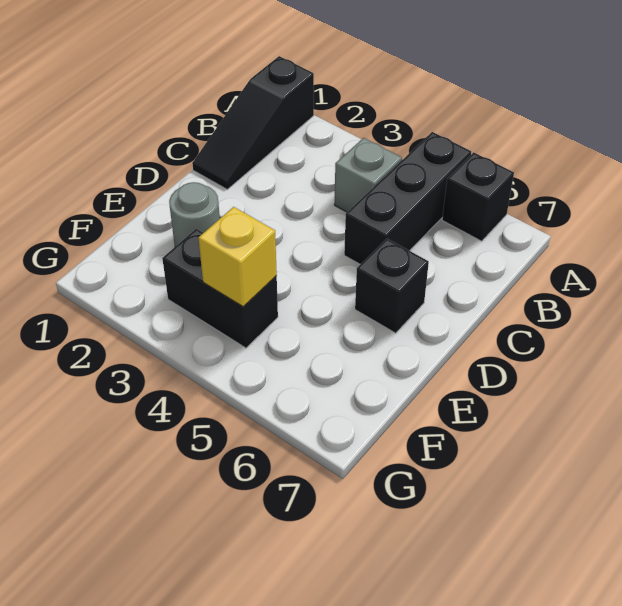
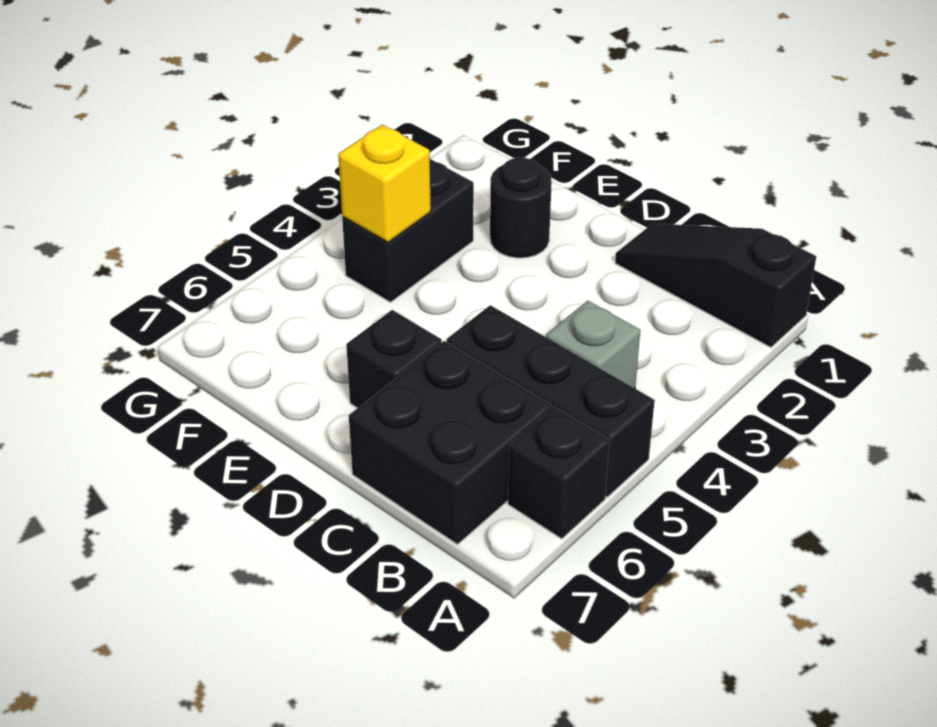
none -> black 2x2 brick [349,341,552,544]
grey 1x1 round brick [169,182,220,247] -> black 1x1 round brick [490,158,552,258]

